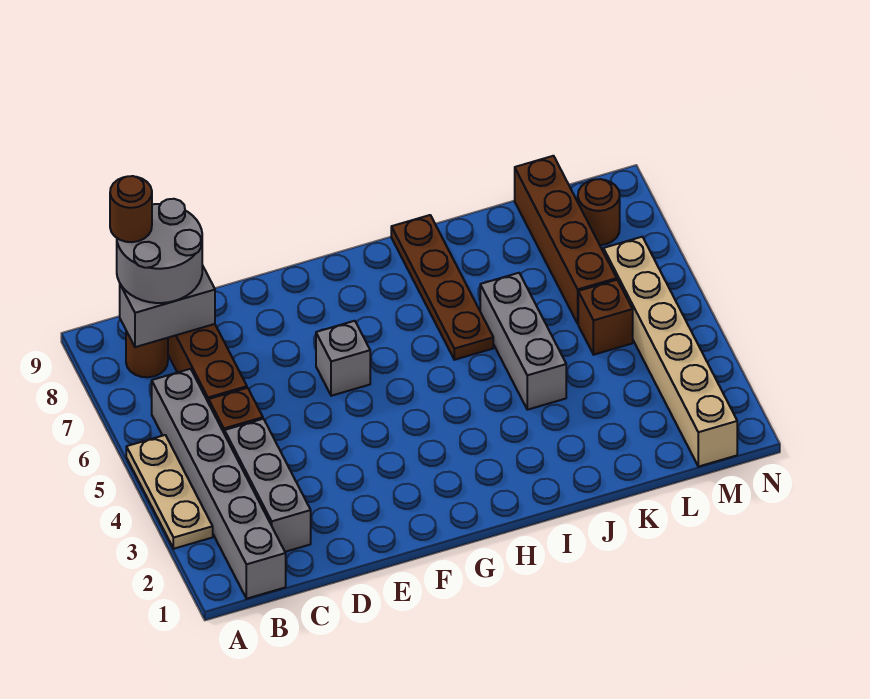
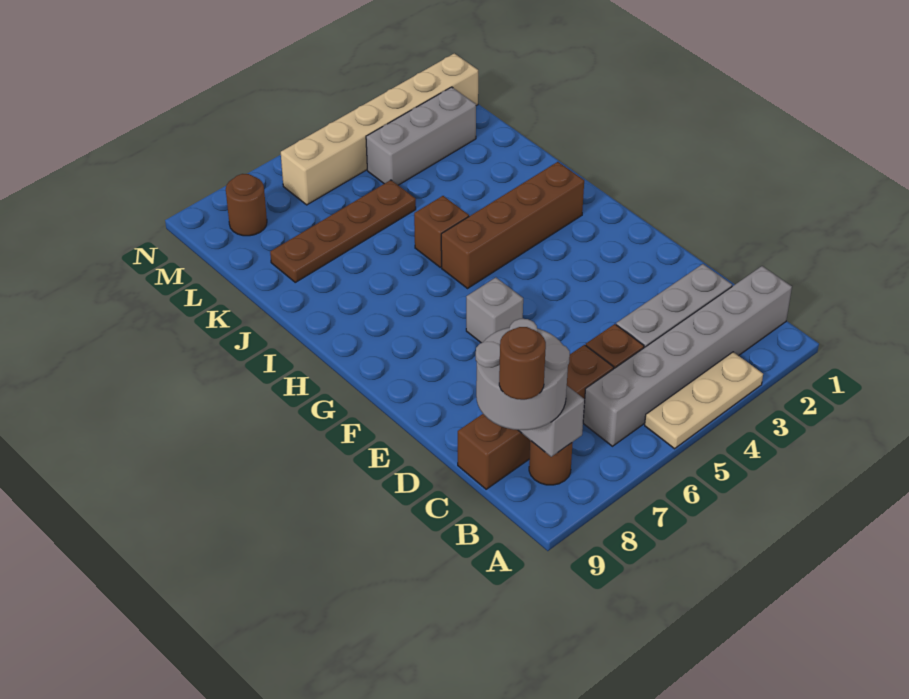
brown 1x4 plate [391,215,493,360] -> brown 1x4 plate moved to [270,180,416,282]
grey 1x3 brick [480,273,566,410] -> grey 1x3 brick moved to [366,87,476,185]
brown 1x1 brick [578,280,633,355] -> brown 1x1 brick moved to [414,196,469,267]
brown 1x4 brick [515,156,617,323] -> brown 1x4 brick moved to [441,162,584,288]

